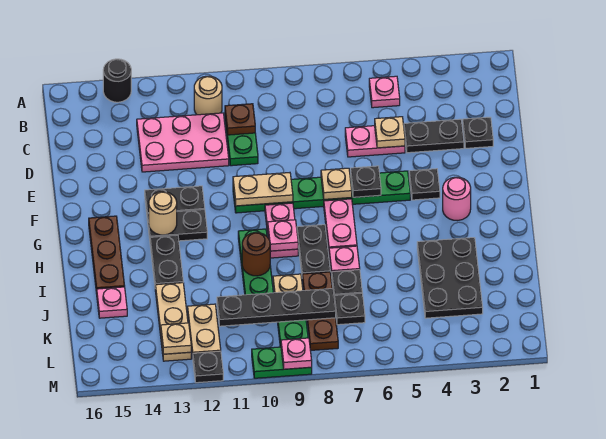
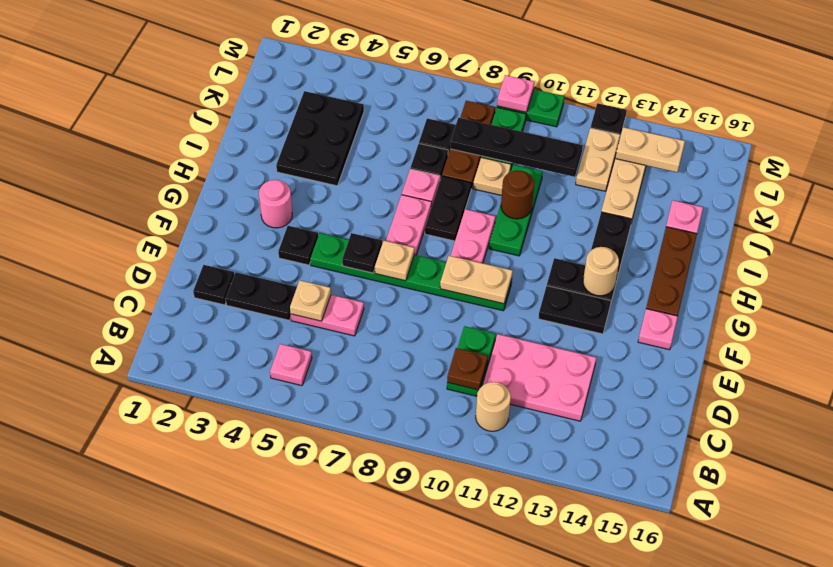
black 1x1 round brick [103,59,131,102] -> none
pink 1x1 plate [268,220,298,251] -> pink 1x1 plate moved to [638,309,678,350]
tan 1x1 plate [161,323,191,354] -> tan 1x2 plate [615,127,685,172]

